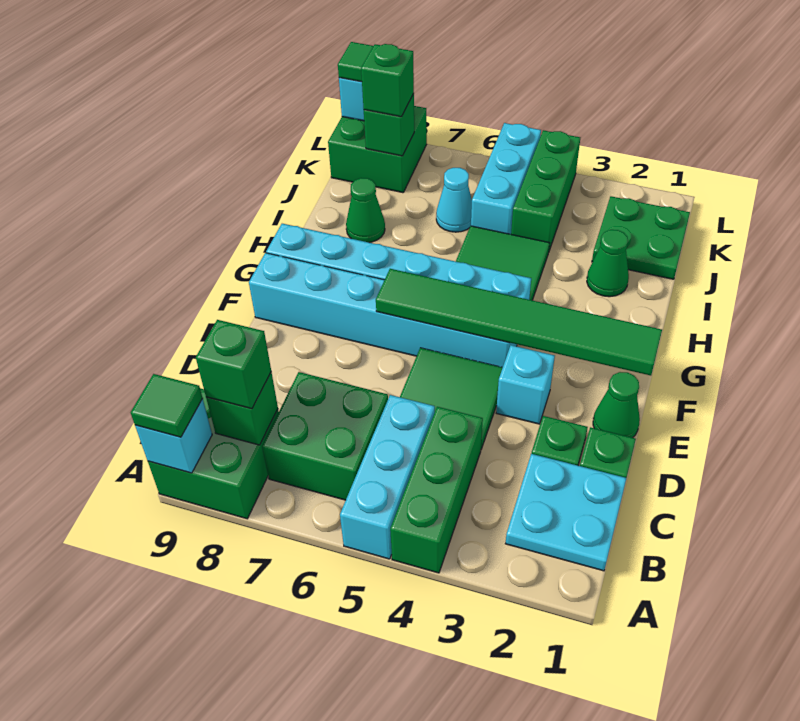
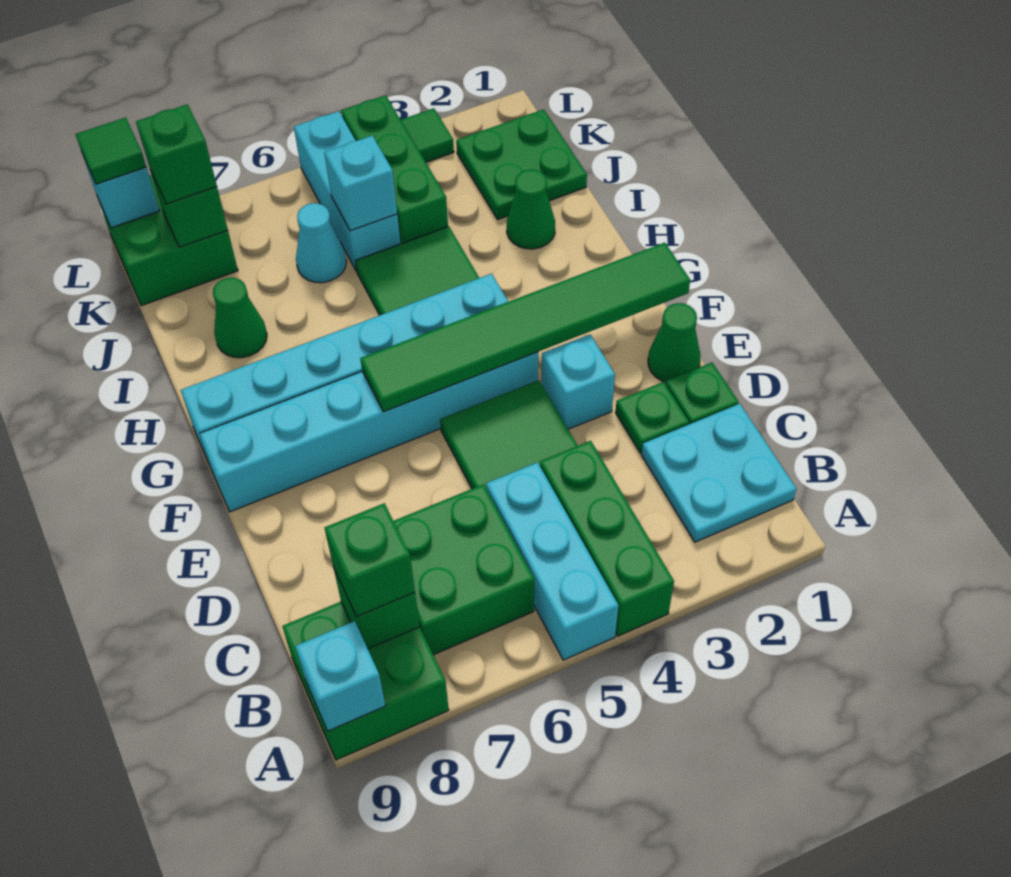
green 1x1 tile [131,374,203,437] -> green 1x1 tile moved to [401,108,454,162]
none -> cyan 1x1 brick [324,136,397,231]

